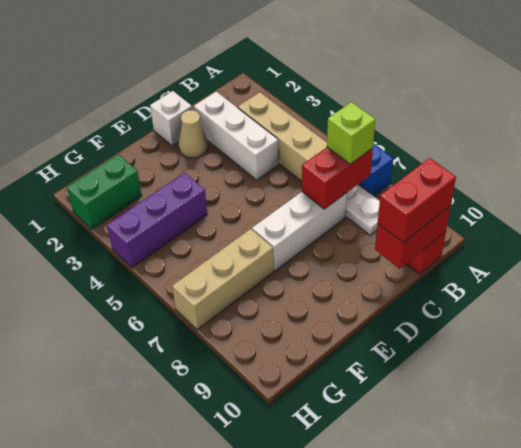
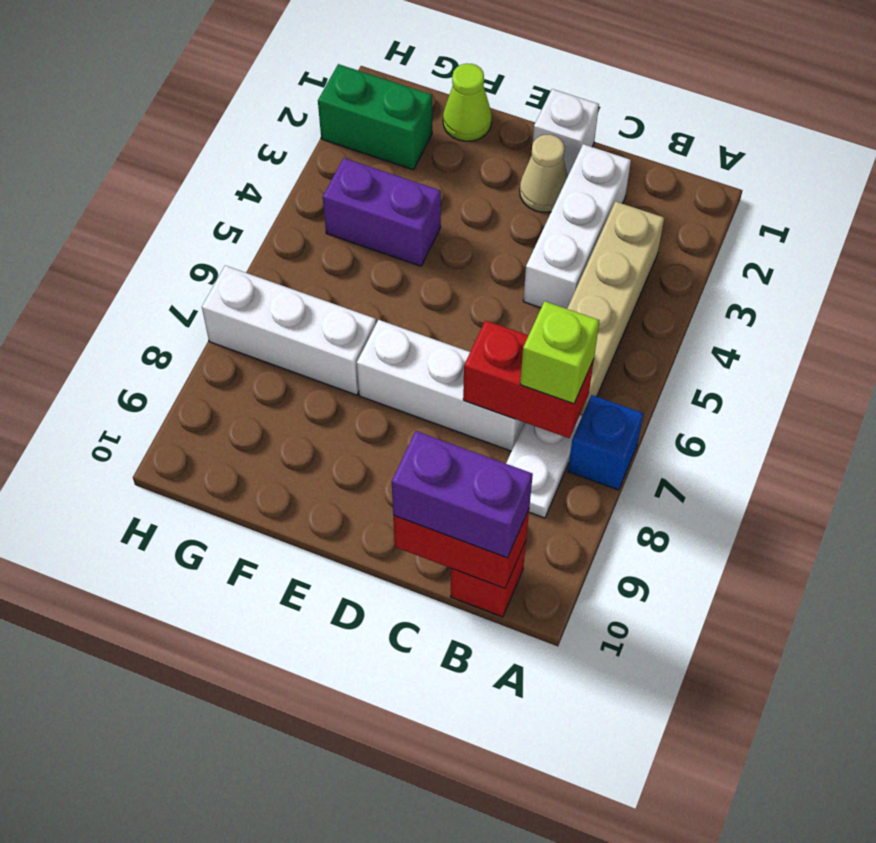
red 1x2 brick [378,158,456,243] -> purple 1x2 brick [392,431,533,558]
none -> lime 1x1 cone [443,63,492,141]
purple 1x3 brick [107,173,207,268] -> purple 1x2 brick [323,158,441,266]
tan 1x3 brick [172,229,274,330] -> white 1x3 brick [202,266,376,395]

